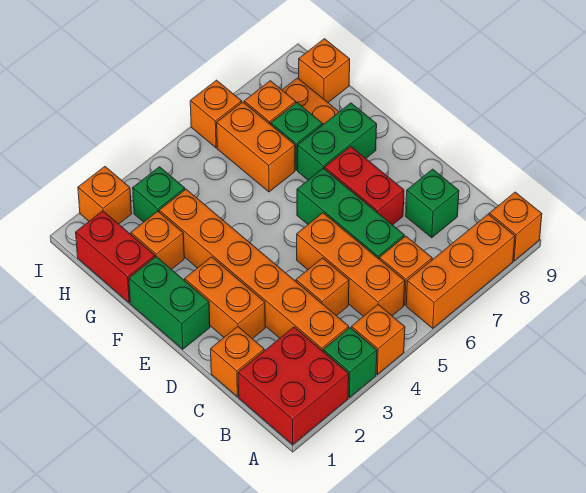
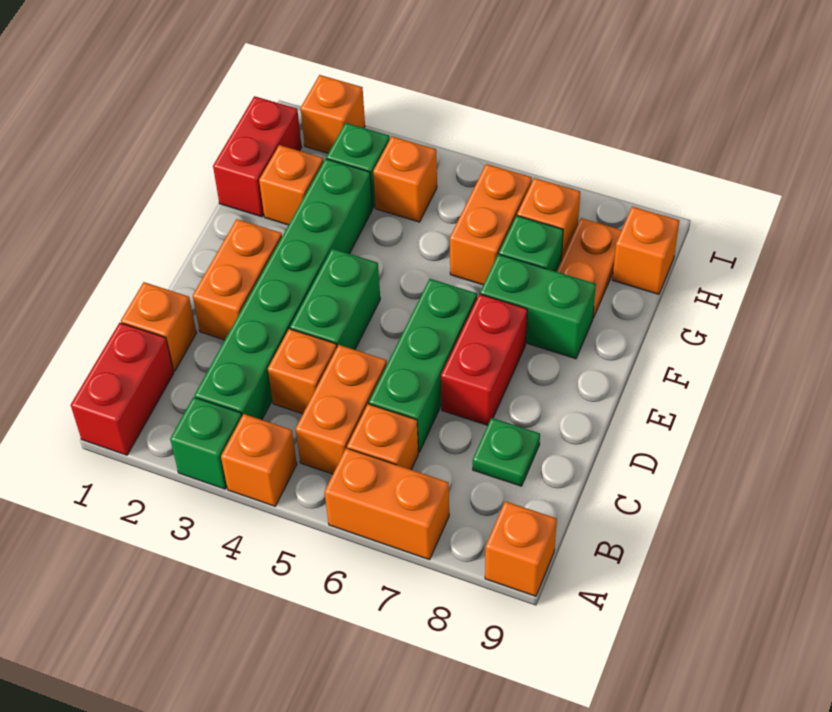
red 2x2 brick [238,327,349,445] -> red 1x2 brick [71,323,174,455]
orange 1x3 brick [406,214,515,328] -> orange 1x2 brick [325,448,449,560]
orange 1x6 brick [159,189,349,351] -> green 1x6 brick [195,159,372,420]
orange 1x3 brick [297,213,405,316] -> orange 1x2 brick [296,345,387,474]
green 1x1 brick [406,169,459,238] -> green 1x1 plate [473,418,540,486]
green 1x2 brick [129,257,210,349] -> green 1x2 brick moved to [290,249,380,350]
orange 1x1 brick [190,80,242,148] -> orange 1x1 brick moved to [373,136,437,222]

